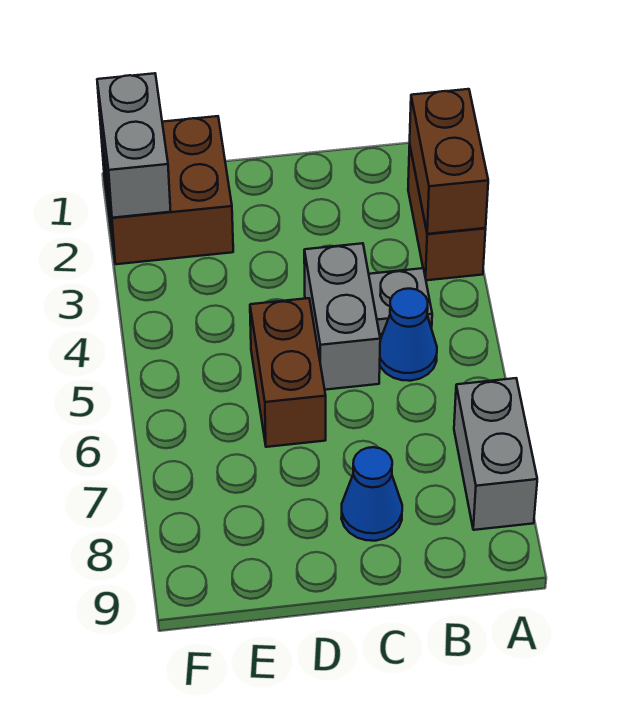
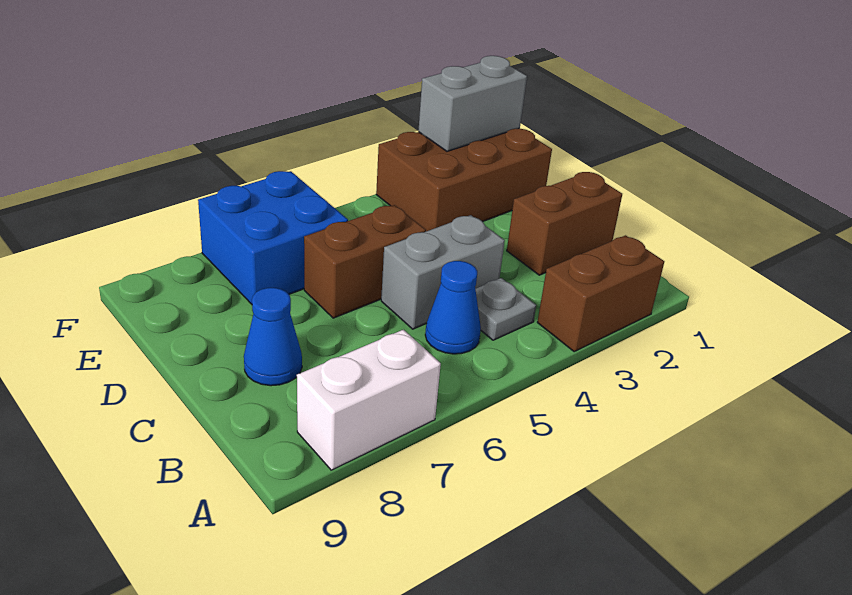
brown 1x2 brick [410,89,488,234] -> brown 1x2 brick moved to [507,172,622,275]
grey 1x2 brick [454,378,537,530] -> white 1x2 brick [297,330,441,470]
brown 2x2 brick [101,116,233,264] -> brown 2x3 brick [376,128,552,231]
none -> blue 2x2 brick [198,171,348,304]

